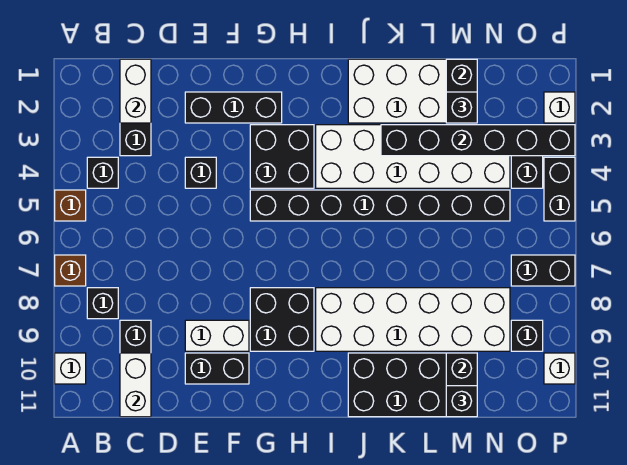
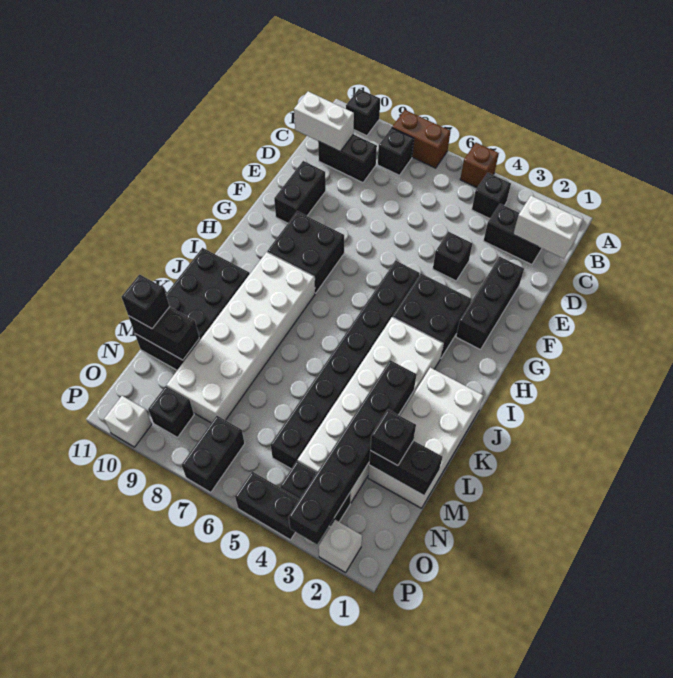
brown 1x1 brick [55,255,86,286] -> brown 1x2 brick [392,110,451,168]
white 1x1 brick [55,353,86,384] -> black 1x1 brick [346,89,380,136]
white 1x2 brick [185,320,249,351] -> none

